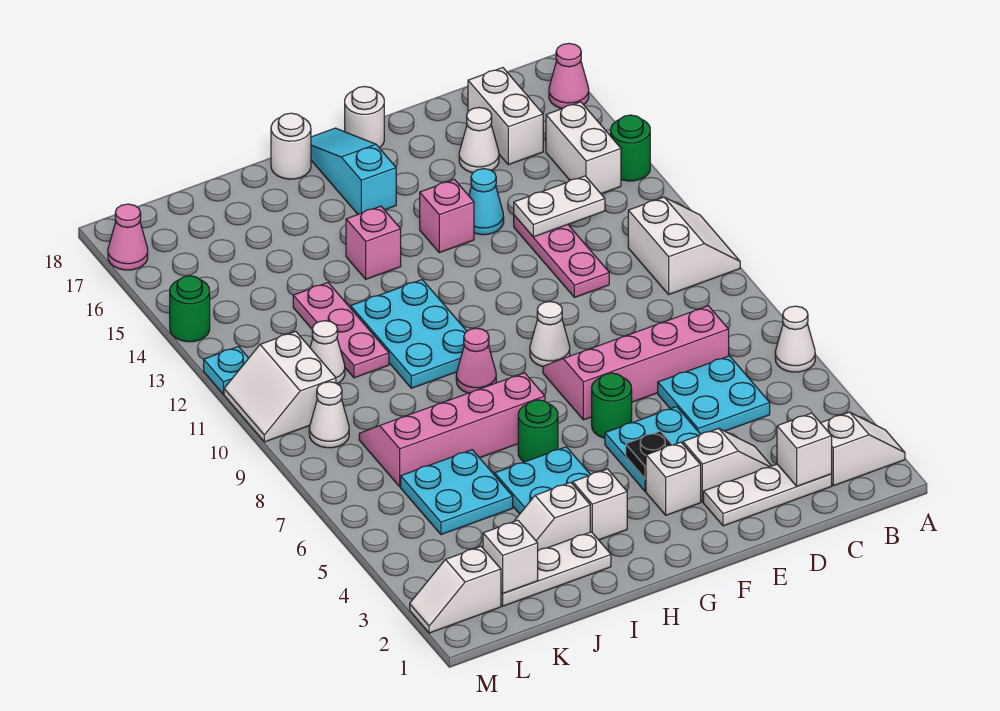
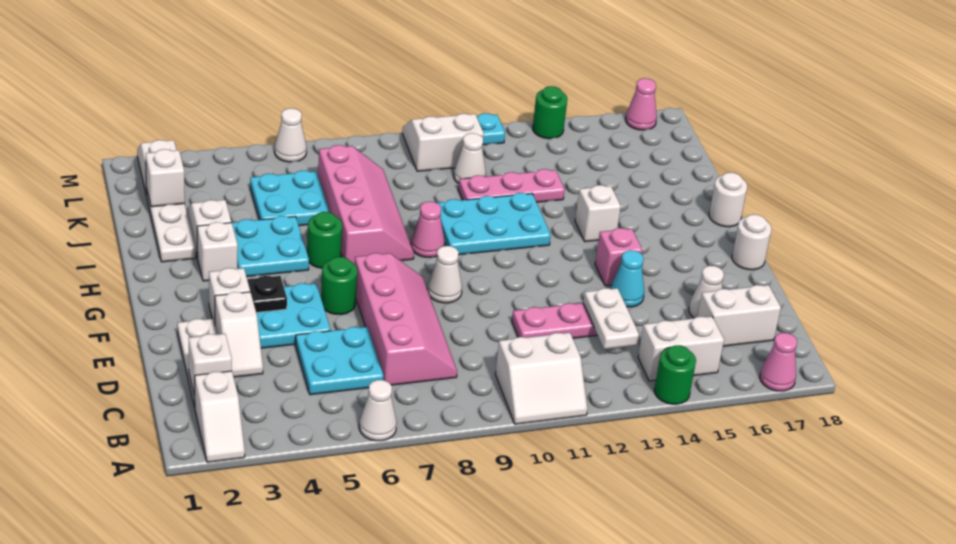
cyan 1x3 slope [311,128,396,214] -> none
pink 1x1 brick [346,206,401,279] -> white 1x1 brick [575,185,621,242]
white 1x1 cone [309,382,349,448] -> white 1x1 cone moved to [275,108,307,162]

